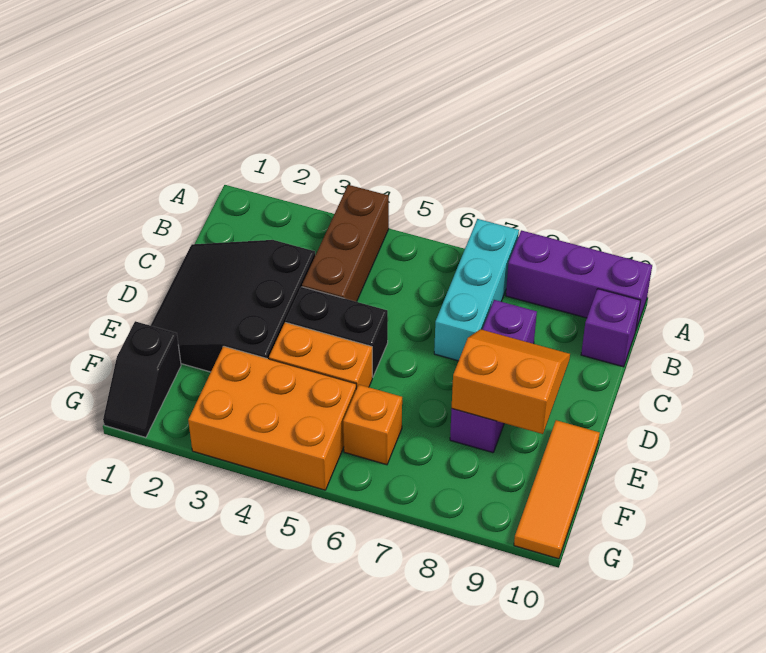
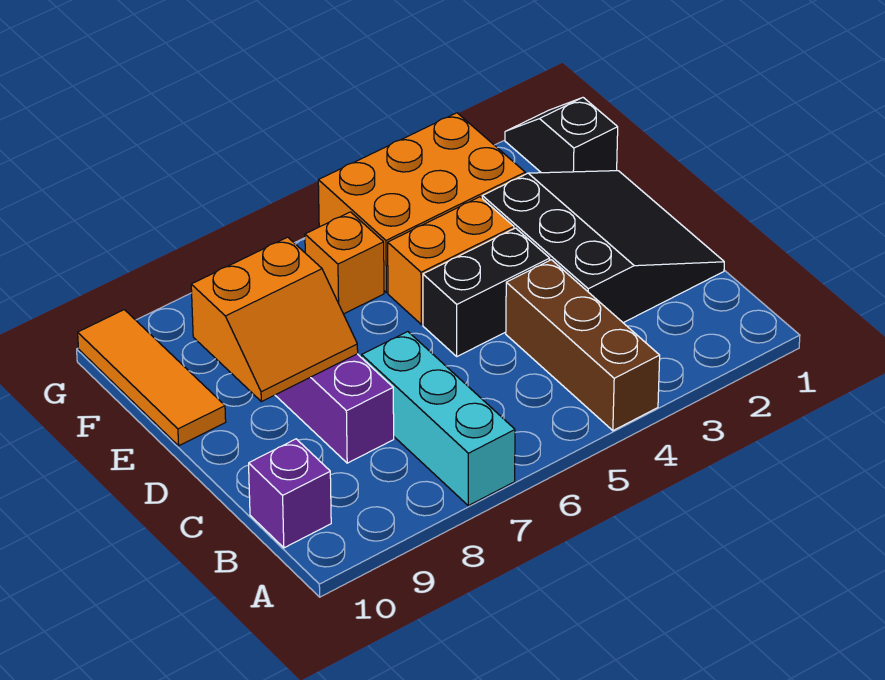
purple 1x3 brick [506,230,652,329] -> none

